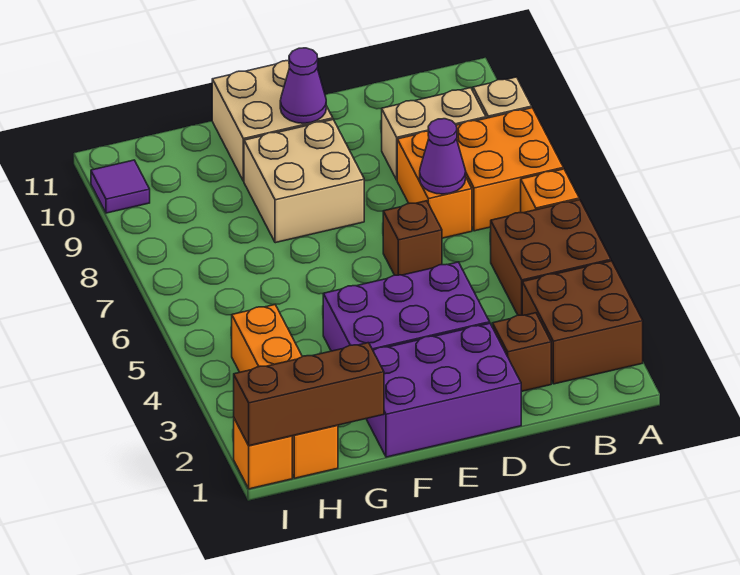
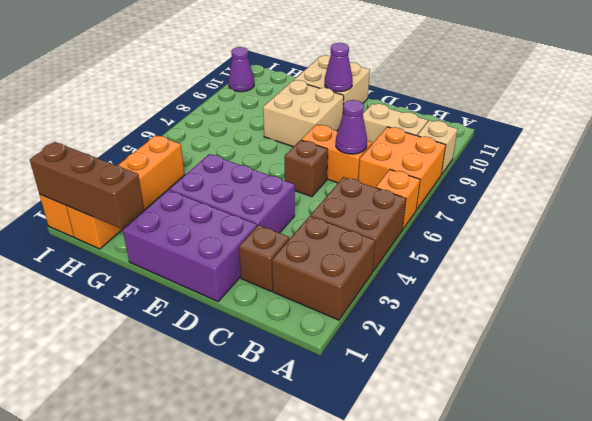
orange 1x2 brick [397,131,472,238] -> orange 1x2 brick turned to [301,124,372,183]
purple 1x1 tile [91,160,150,213] -> purple 1x1 cone [228,47,254,92]

